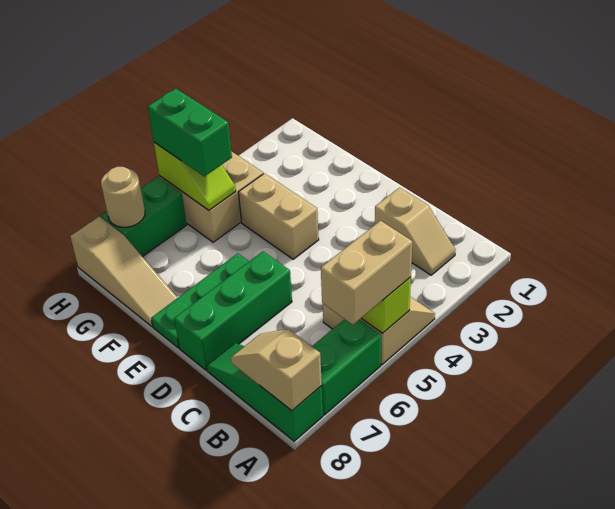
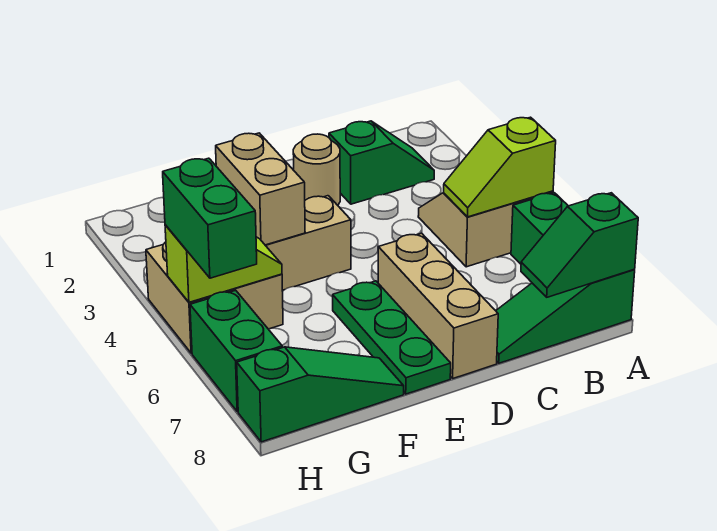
tan 1x2 brick [321,221,412,325] -> tan 1x2 brick moved to [216,133,305,245]
tan 1x2 slope [231,329,322,411] -> green 1x2 slope [521,193,638,297]
tan 1x2 slope [375,187,455,275] -> green 1x2 slope [329,121,434,204]
green 1x3 brick [174,252,292,370] -> tan 1x3 brick [378,233,498,378]
tan 1x3 slope [70,216,178,326] -> green 1x3 slope [237,347,404,442]
green 1x2 brick [148,89,232,176] -> green 1x2 brick turned to [163,158,257,278]
tan 1x1 round brick [101,167,145,227] -> tan 1x1 round brick moved to [293,134,340,205]

